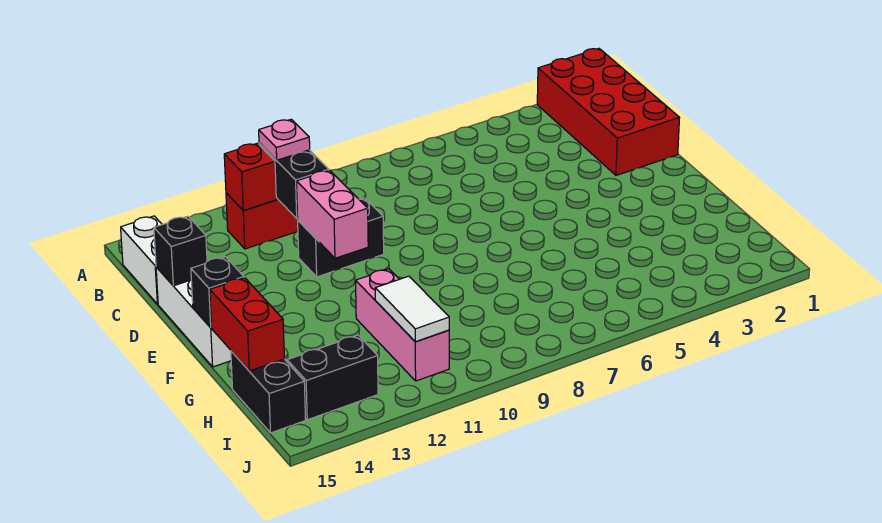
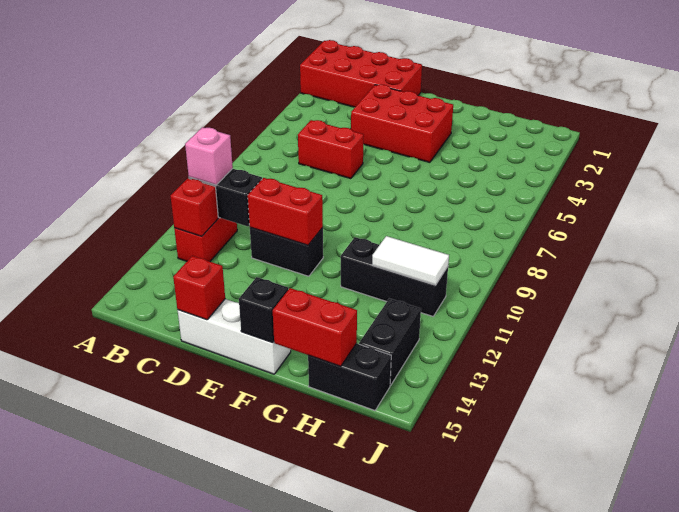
pink 1x1 plate [259,119,310,160] -> pink 1x1 brick [185,127,233,185]
white 1x2 brick [121,216,162,304] -> none
none -> red 1x2 brick [298,120,364,179]
none -> red 2x3 brick [351,84,453,162]
black 1x2 brick [298,198,384,277] -> black 1x2 brick turned to [250,227,323,276]
pink 1x2 brick [296,170,368,258] -> red 1x2 brick [248,178,323,245]
black 1x1 brick [154,216,207,286] -> red 1x1 brick [173,256,225,320]
pink 1x3 brick [356,269,449,381] -> black 1x3 brick [341,237,448,316]

